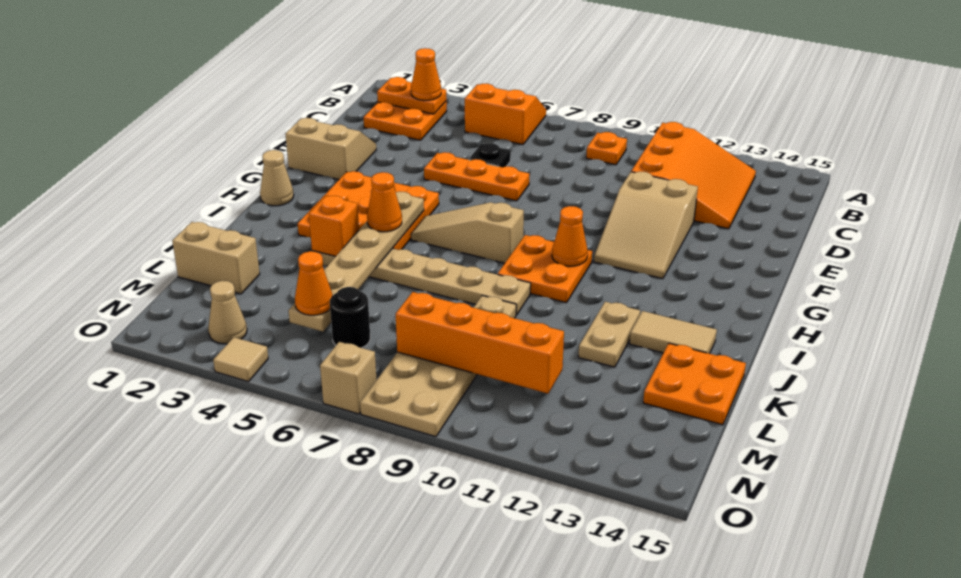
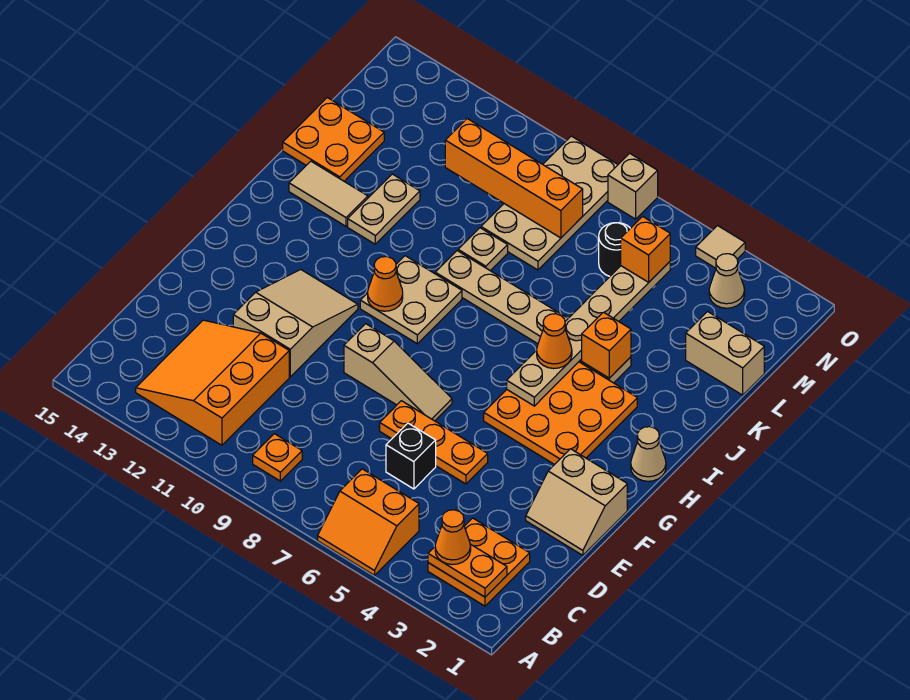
black 1x1 plate [469,143,511,167] -> black 1x1 brick [386,423,436,489]
tan 1x3 slope [411,202,524,263] -> tan 1x3 slope moved to [344,324,452,421]
orange 2x2 plate [498,235,592,303] -> tan 2x2 plate [360,256,462,344]
orange 1x1 cone [295,251,333,315] -> orange 1x1 brick [621,217,670,282]

